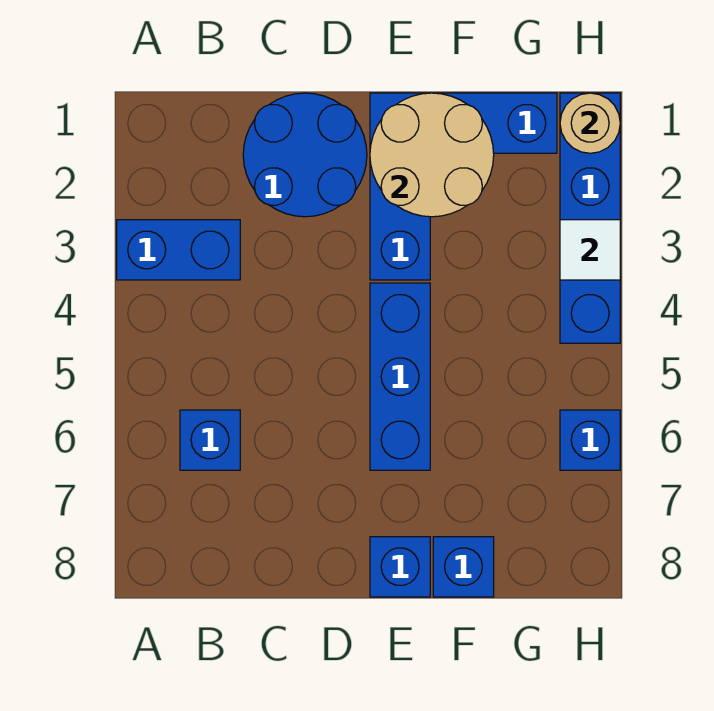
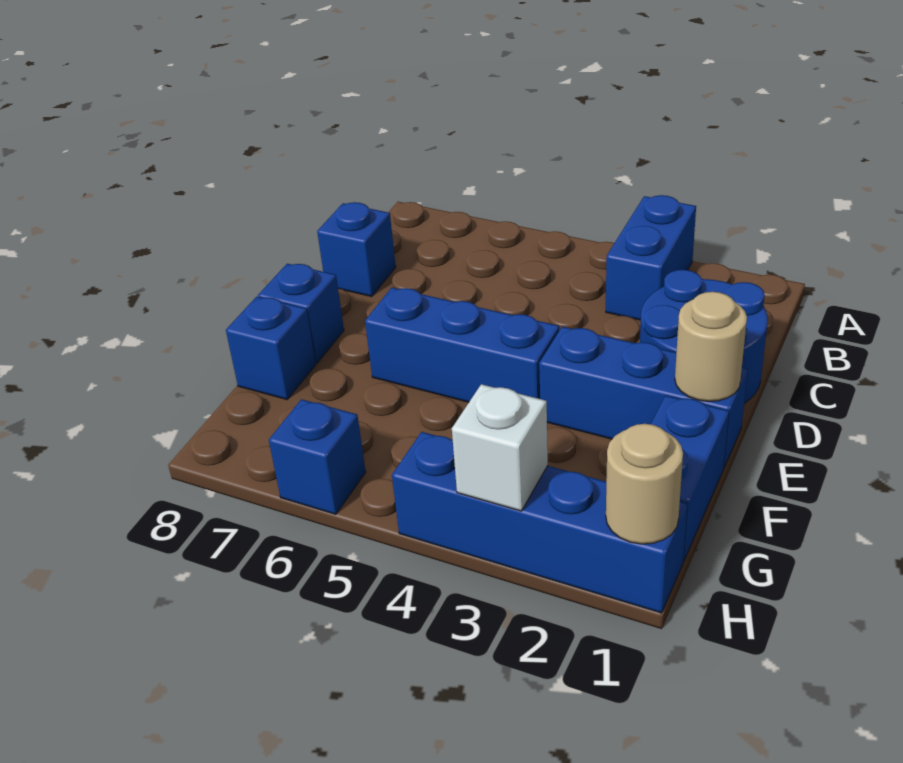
blue 1x1 brick [180,410,240,470] -> blue 1x1 brick moved to [317,202,396,297]
tan 2x2 round brick [370,93,494,217] -> tan 1x1 round brick [675,292,747,402]
white 1x1 tile [560,220,620,280] -> white 1x1 brick [452,384,548,511]

